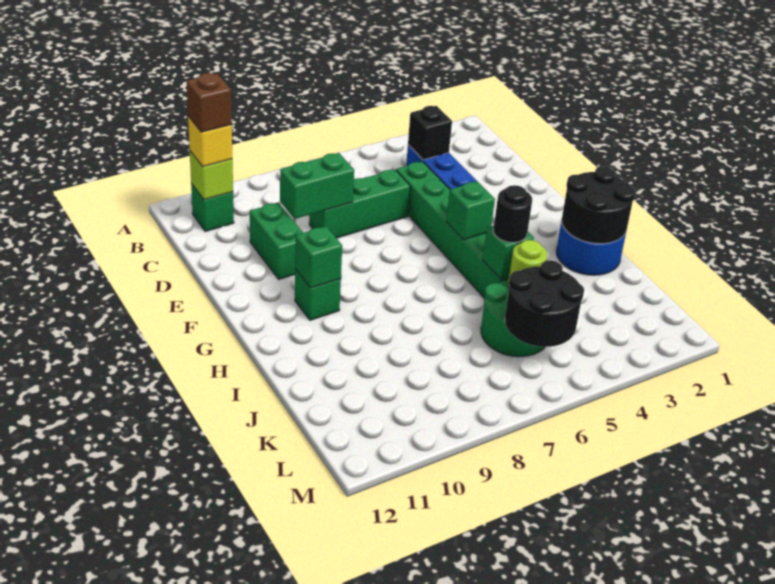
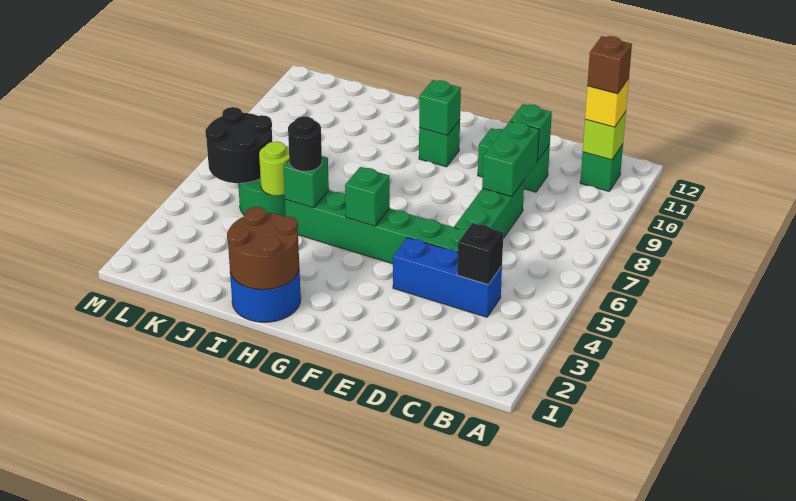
none -> green 1x1 brick [510,104,552,160]
black 2x2 round brick [562,166,636,244] -> brown 2x2 round brick [227,207,299,290]

